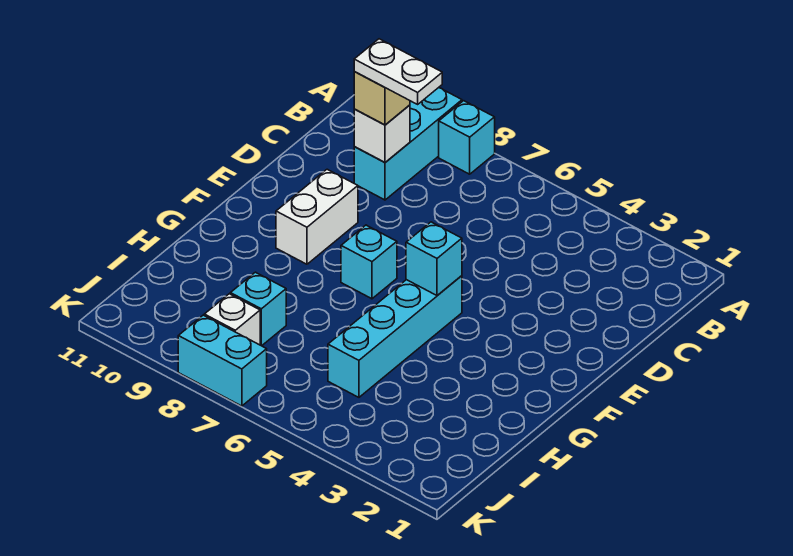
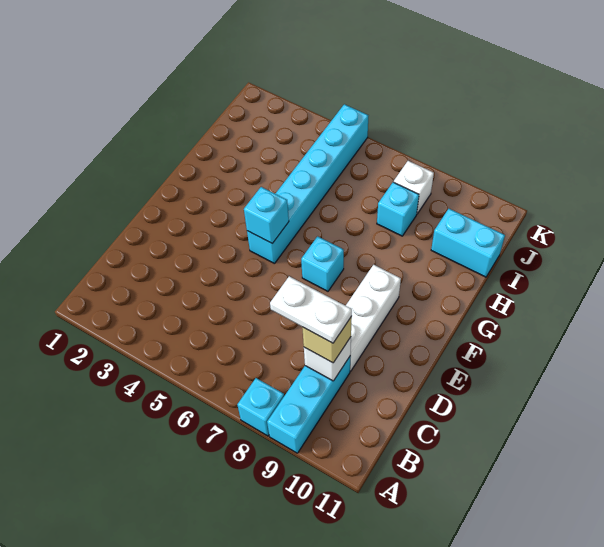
white 1x2 brick [276,169,358,264] -> white 1x3 brick [346,265,401,371]
cyan 1x4 brick [328,276,462,397] -> cyan 1x6 brick [247,104,368,264]
cyan 1x2 brick [178,315,267,406] -> cyan 1x2 brick moved to [431,209,505,277]

